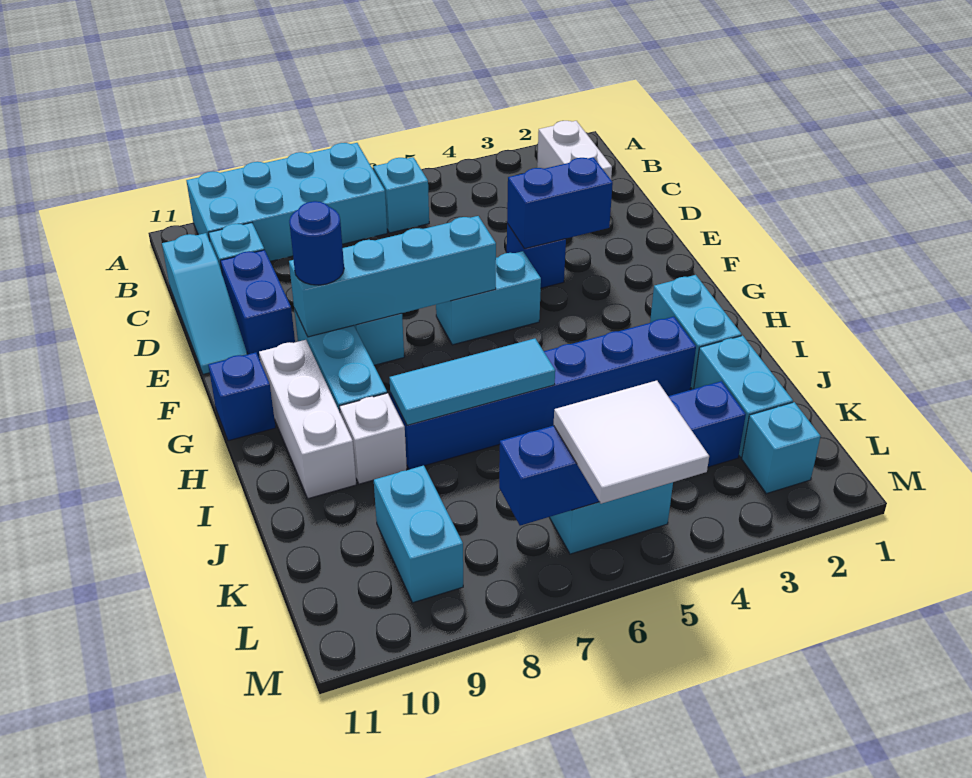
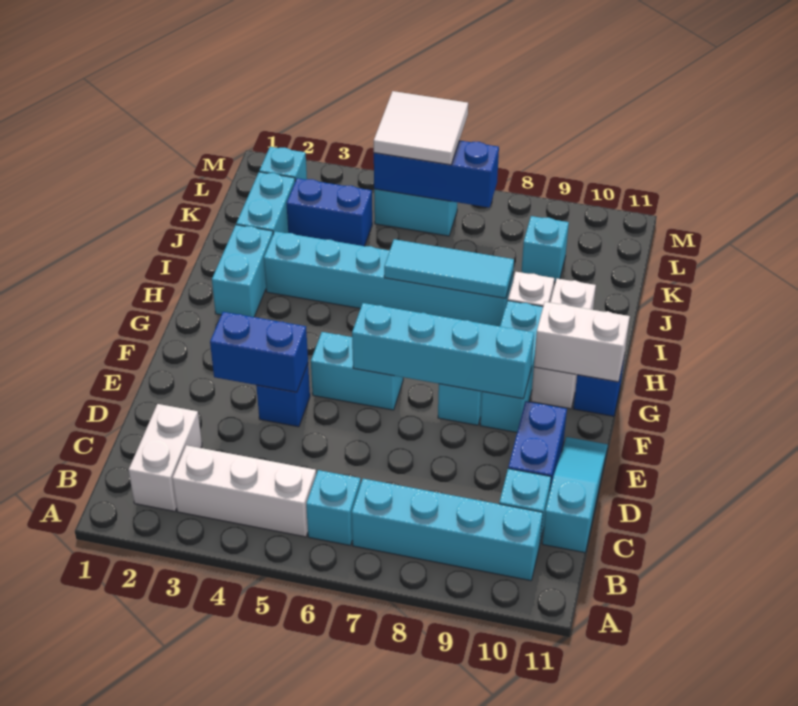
cyan 2x4 brick [186,143,387,261] -> cyan 1x4 brick [352,479,543,581]
none -> white 1x3 brick [172,445,316,537]
blue 1x1 round brick [289,201,344,285] -> none
none -> white 1x2 brick [534,302,630,382]
blue 1x6 brick [390,317,696,469] -> cyan 1x6 brick [264,231,513,326]
cyan 1x2 brick [374,466,463,603] -> cyan 1x1 brick [521,216,569,282]

